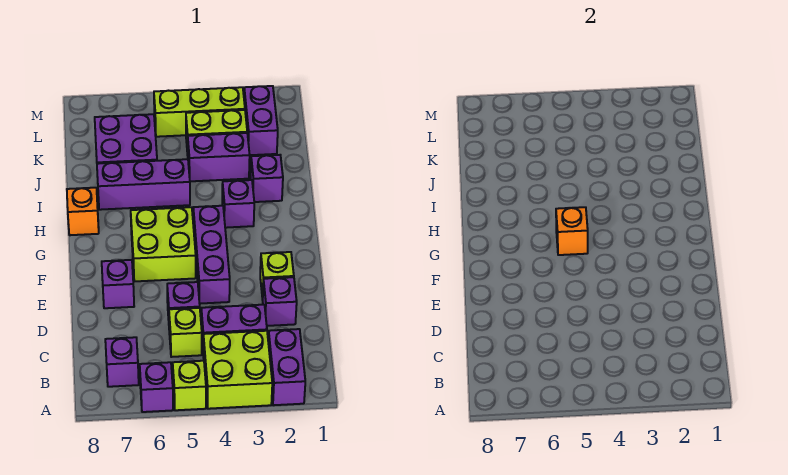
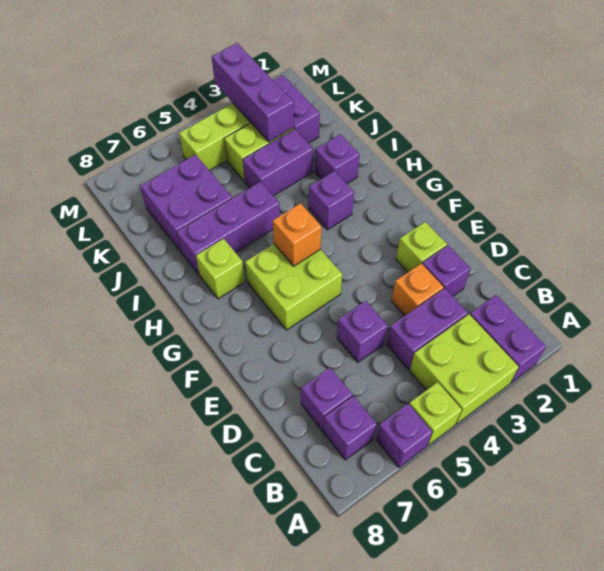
lime 1x1 brick [169,308,202,357] -> lime 1x1 brick moved to [196,239,245,299]
purple 1x3 brick [193,206,230,304] -> purple 1x3 brick moved to [212,43,294,142]
purple 1x1 brick [102,260,134,308] -> purple 1x1 brick moved to [301,368,352,431]
orange 1x1 brick [67,188,99,235] -> orange 1x1 brick moved to [391,263,444,316]

